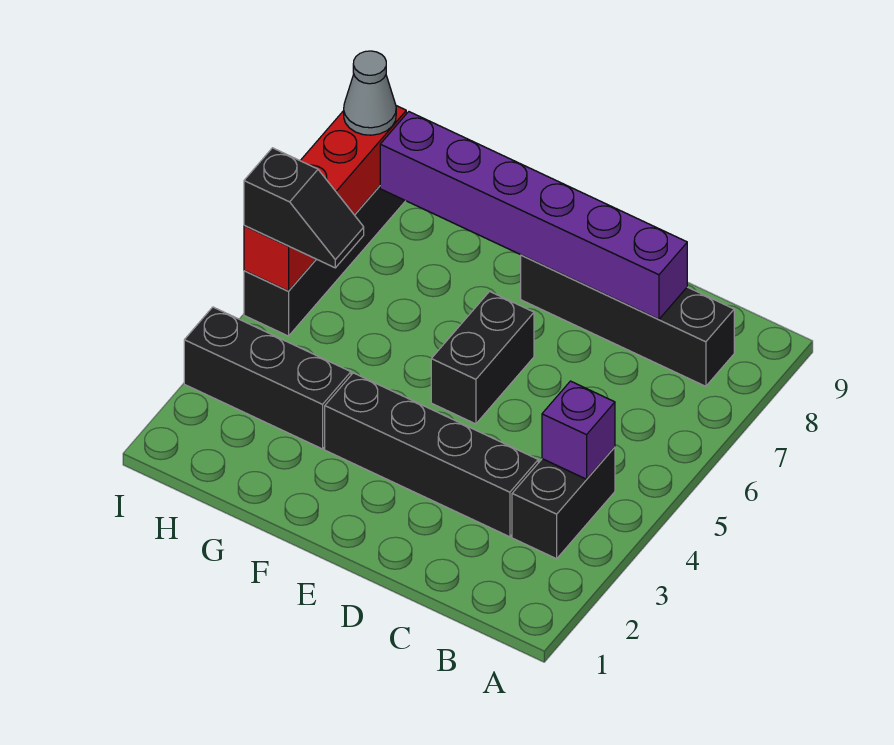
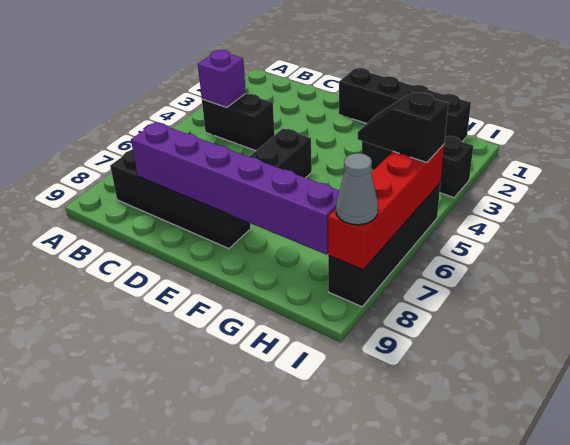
black 1x2 brick [512,447,615,559] -> black 1x2 brick turned to [202,94,275,151]
black 1x4 brick [325,373,538,537] -> black 1x4 brick moved to [339,68,471,142]

